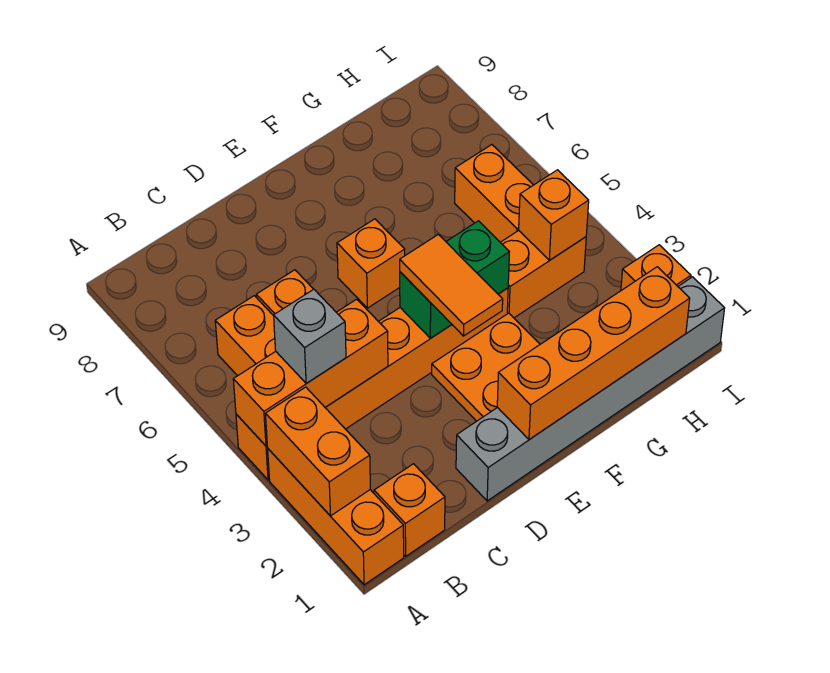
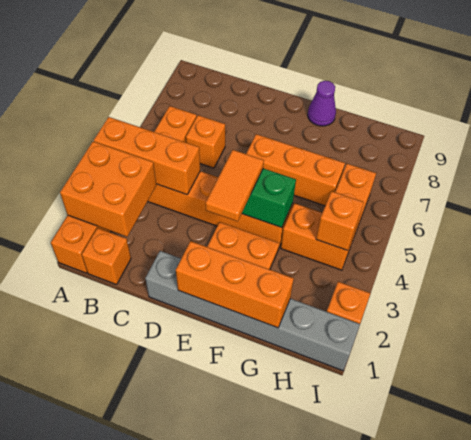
orange 1x2 brick [266,387,370,516] -> orange 2x2 brick [60,141,156,237]
grey 1x1 brick [274,289,346,383] -> none
orange 1x4 brick [497,267,690,440] -> orange 1x3 brick [176,241,294,328]
orange 1x1 brick [337,219,405,308] -> orange 1x3 brick [246,134,345,206]
none -> purple 1x1 cone [308,81,336,126]

